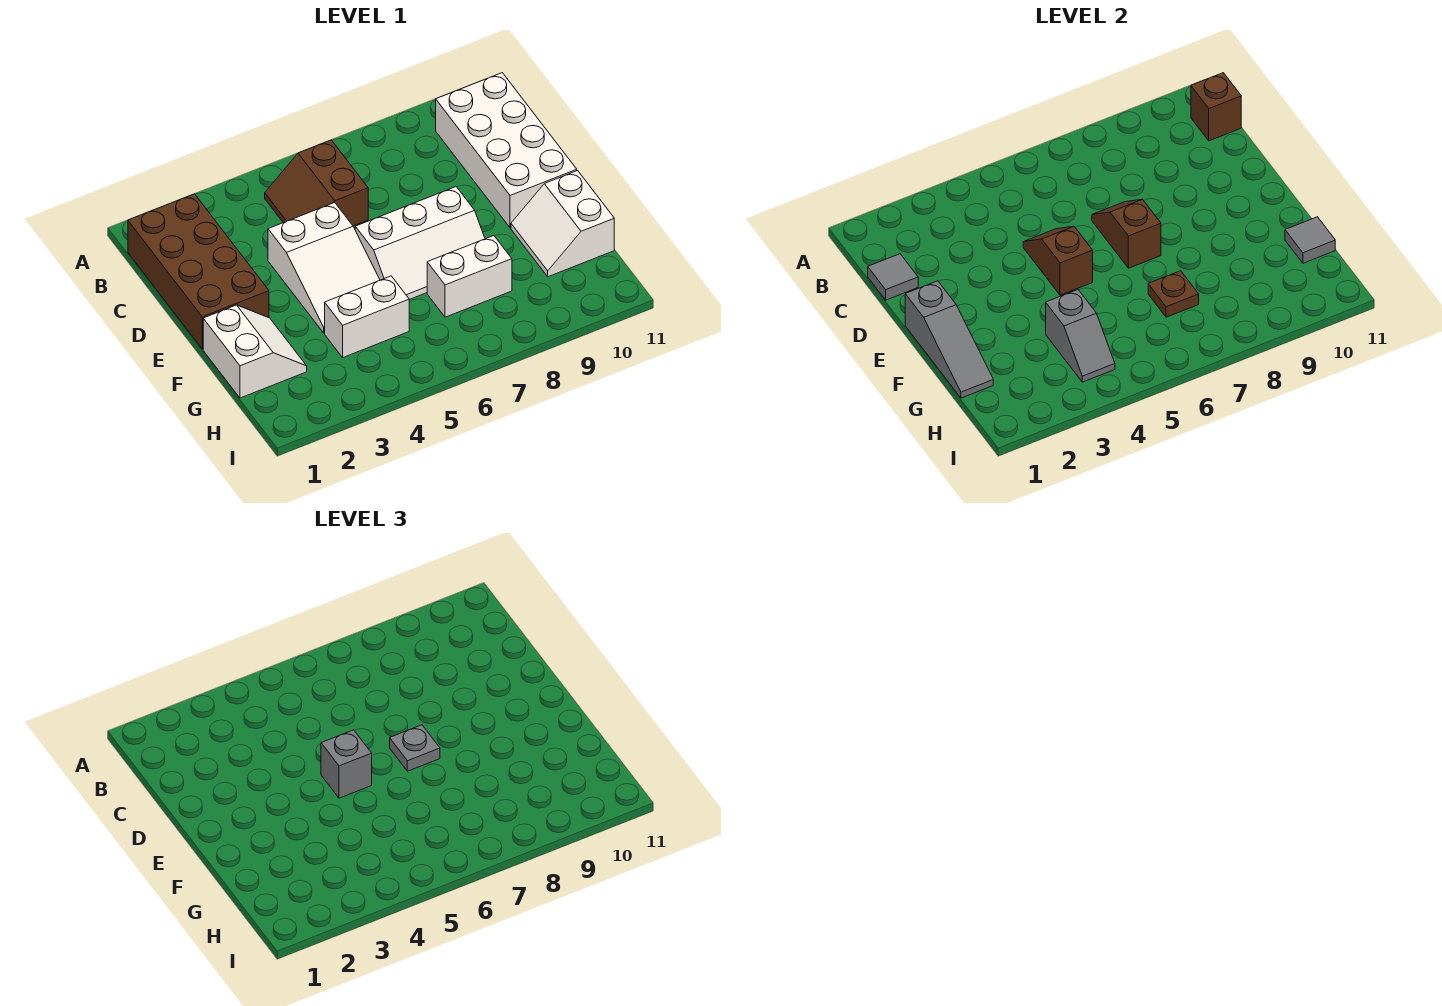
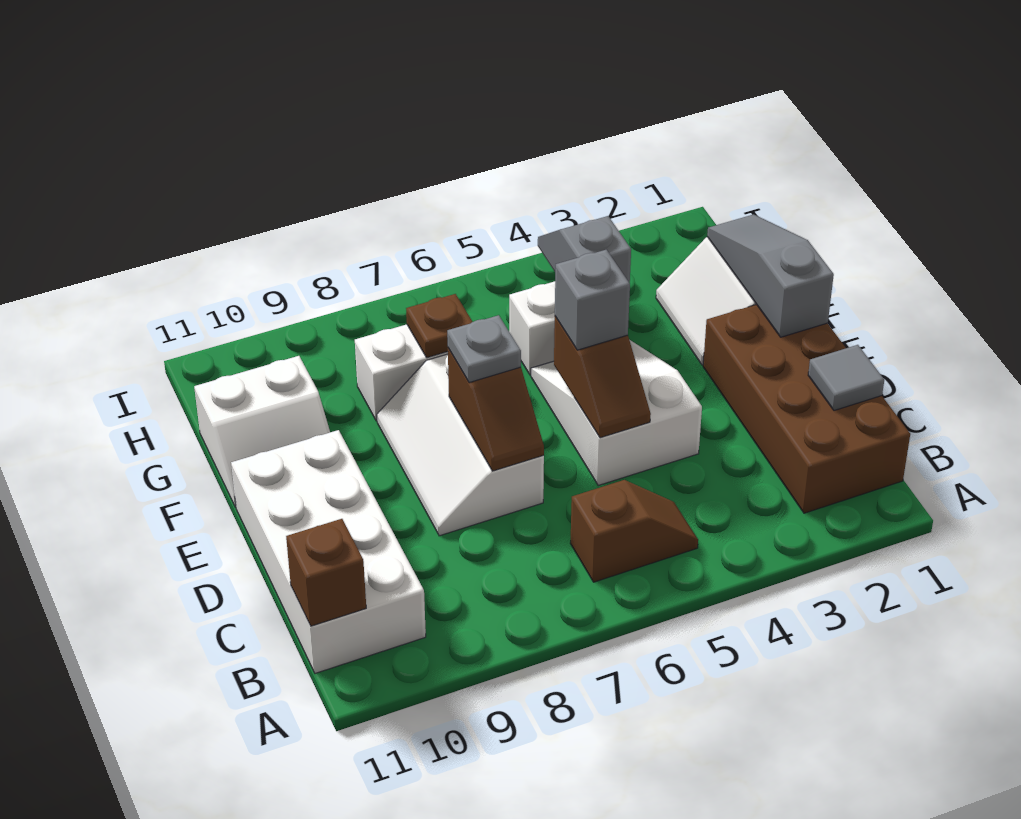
brown 2x2 slope [265,140,368,226] -> brown 1x2 slope [570,480,698,582]
white 2x3 slope [355,187,485,300] -> white 2x3 slope turned to [377,354,544,536]
white 2x2 slope [511,171,614,277] -> white 2x2 slope turned to [194,356,330,507]
grey 1x1 tile [1285,217,1335,263] -> none

